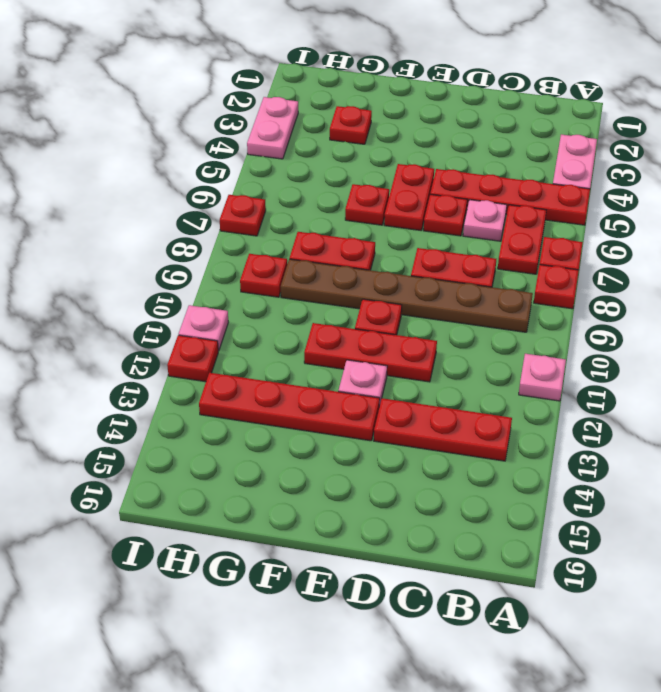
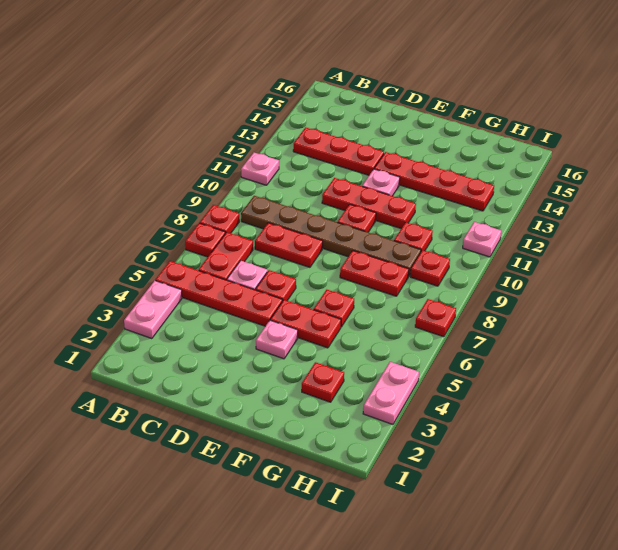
none -> pink 1x1 plate [256,320,298,359]
red 1x2 plate [384,164,434,230] -> red 1x2 plate turned to [270,300,341,348]
red 1x1 plate [167,335,218,382] -> red 1x1 plate moved to [394,222,433,251]

